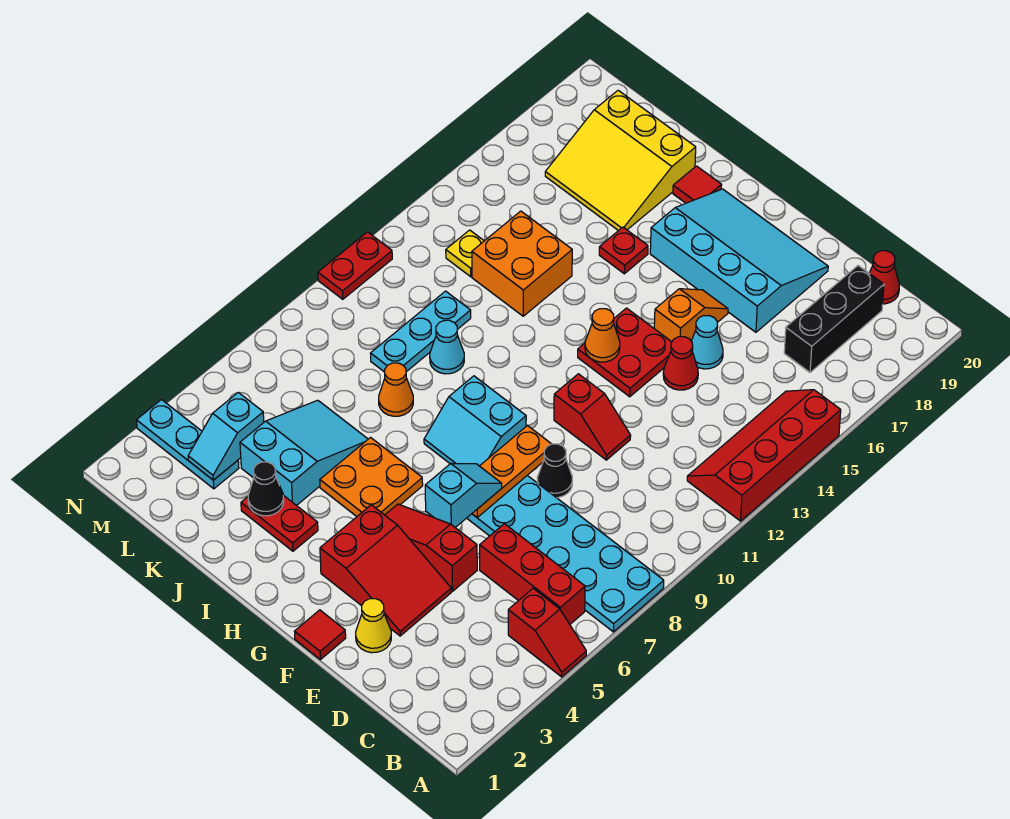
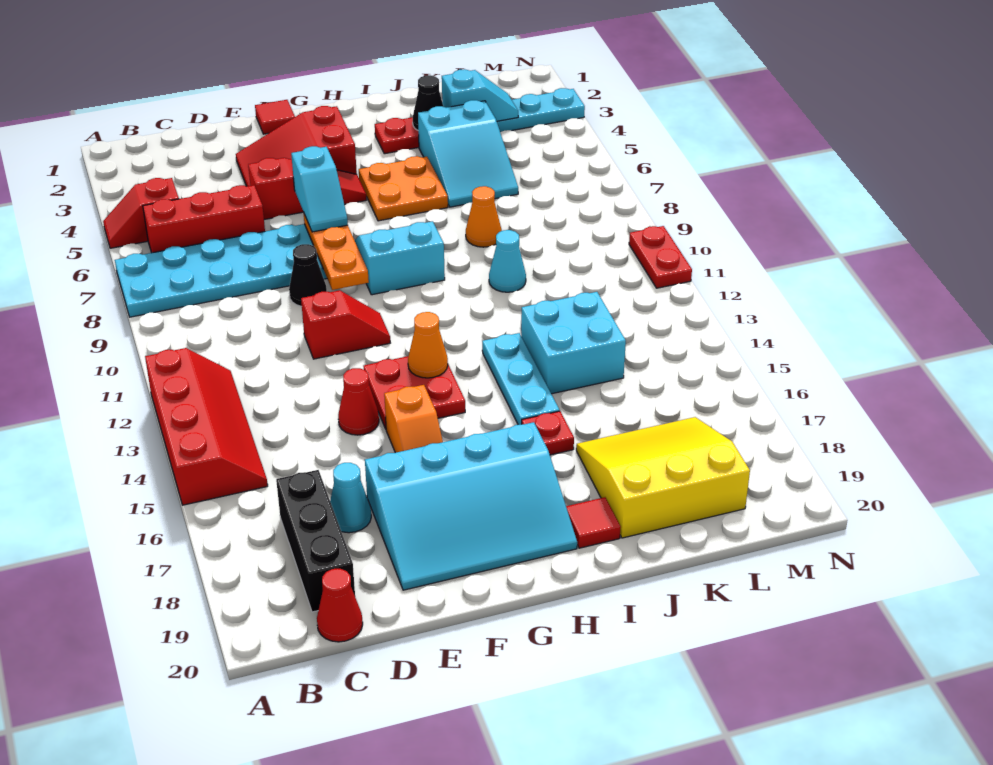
yellow 1x1 cone [356,599,391,653] -> none
red 1x2 slope [554,374,631,460] -> red 1x2 slope turned to [301,290,390,359]
cyan 1x1 cone [691,316,723,369] -> cyan 1x1 cone moved to [330,463,371,533]
orange 2x2 brick [472,211,572,316] -> cyan 2x2 brick [521,292,626,394]
cyan 1x3 plate [370,291,471,372] -> cyan 1x3 plate moved to [482,333,560,425]
cyan 1x2 slope [188,392,264,480] -> cyan 1x2 slope turned to [442,69,518,121]
yellow 1x1 plate [446,230,484,277] -> none

